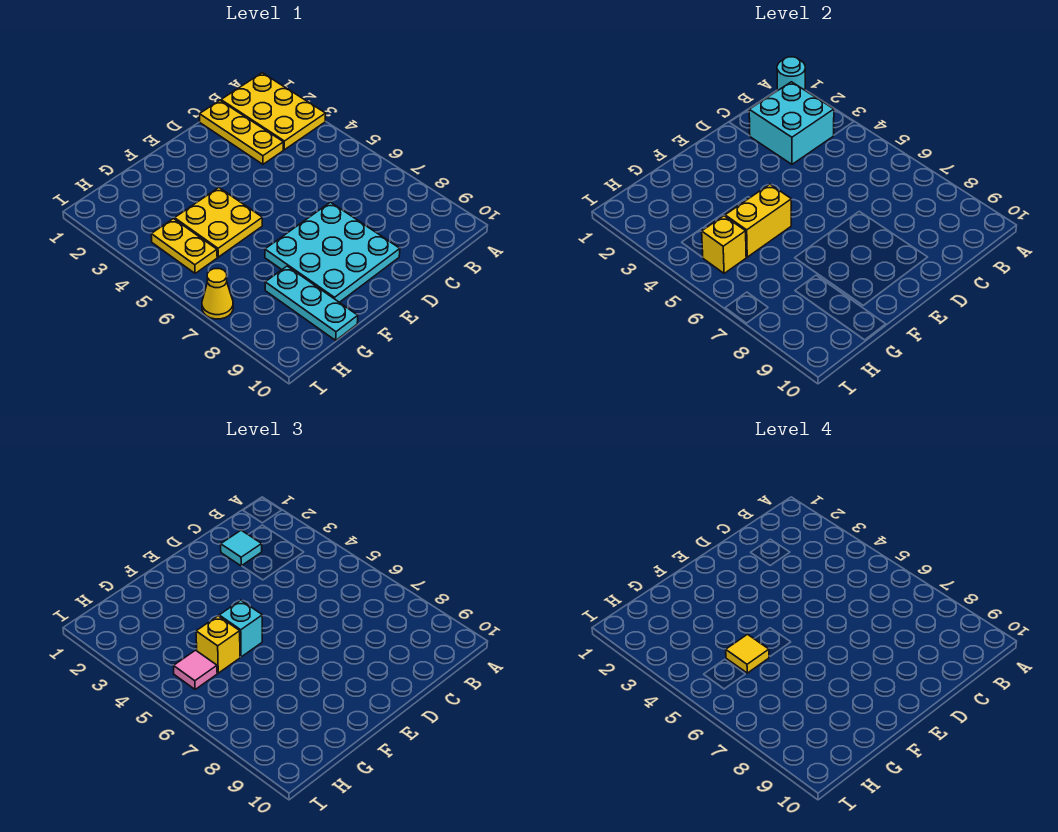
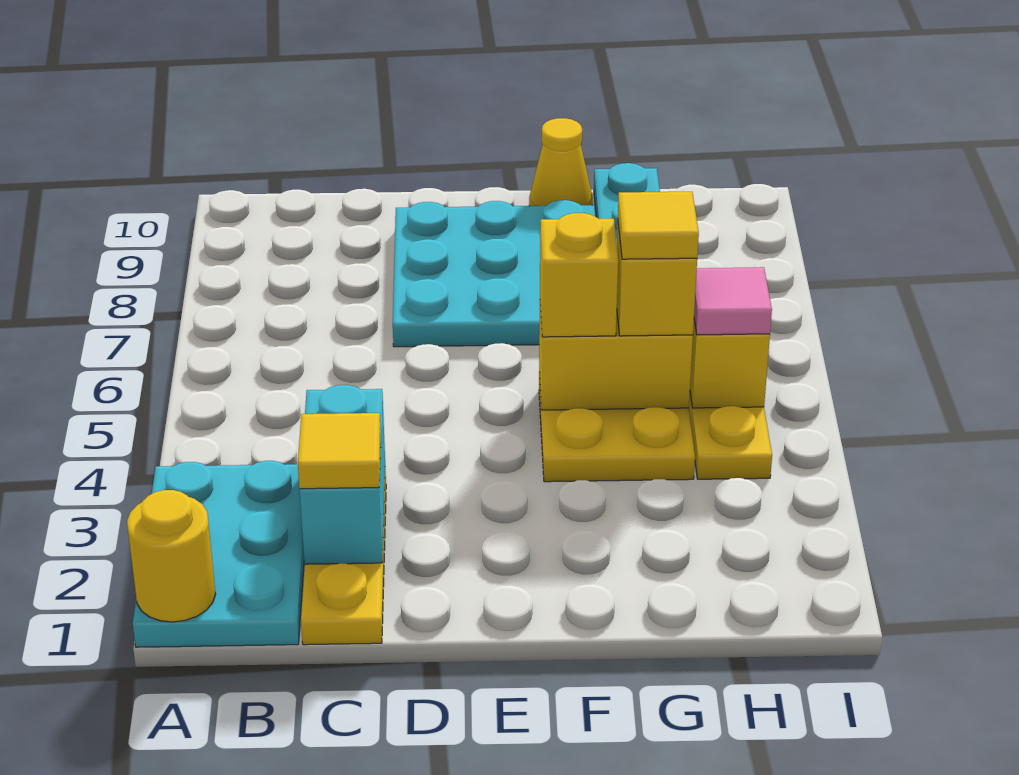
yellow 2x3 plate [221,73,326,150] -> cyan 2x3 plate [133,461,304,647]
cyan 1x1 round brick [777,57,805,91] -> yellow 1x1 round brick [127,490,216,622]
cyan 2x2 brick [749,82,834,164] -> cyan 1x2 brick [300,385,385,564]
cyan 1x1 tile [221,530,262,566] -> yellow 1x1 tile [298,413,381,489]
cyan 1x1 brick [219,600,262,657] -> yellow 1x1 brick [540,213,618,337]
yellow 1x1 cone [202,269,233,319] -> yellow 1x1 cone moved to [529,118,592,206]

